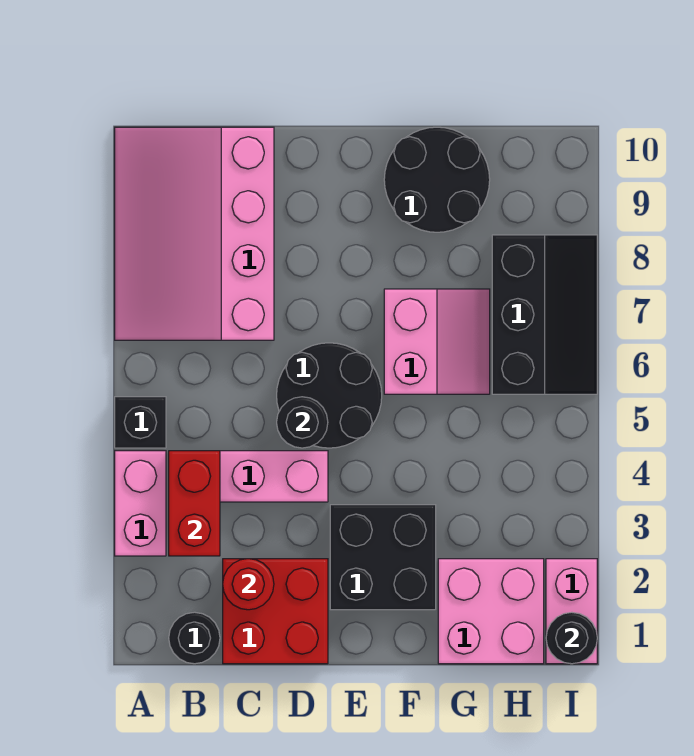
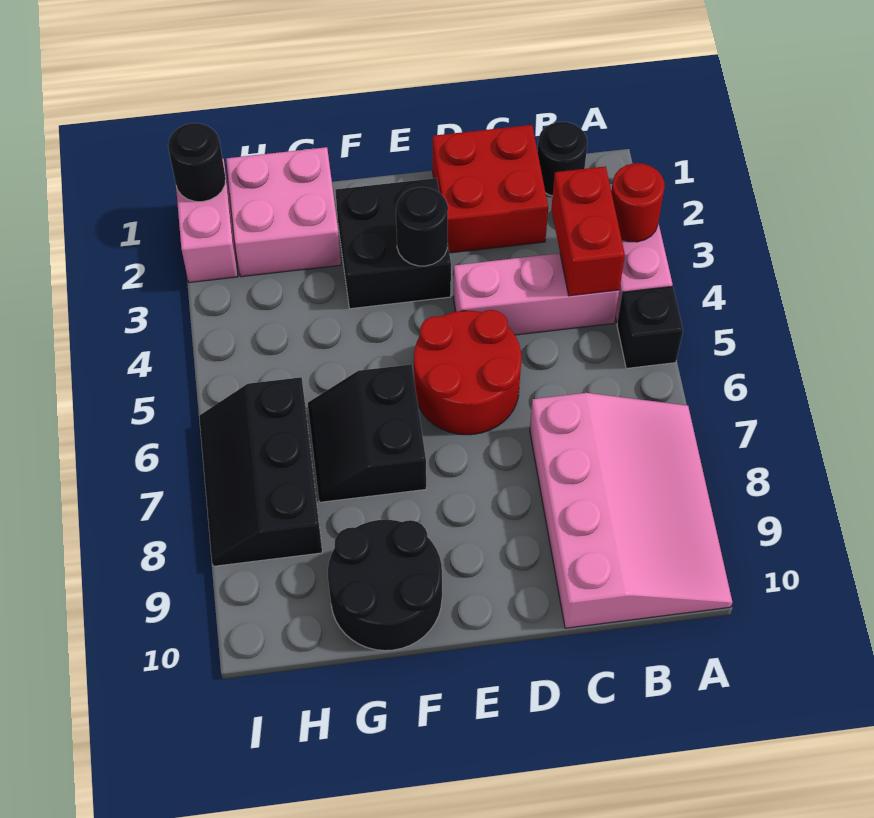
red 1x1 round brick [223,559,274,610] -> red 1x1 round brick moved to [611,163,664,242]
black 2x2 round brick [277,343,382,448] -> red 2x2 round brick [414,310,522,435]
black 1x1 round brick [277,397,328,448] -> black 1x1 round brick moved to [396,187,448,266]
pink 2x2 slope [384,289,490,394] -> black 2x2 slope [308,364,426,502]

